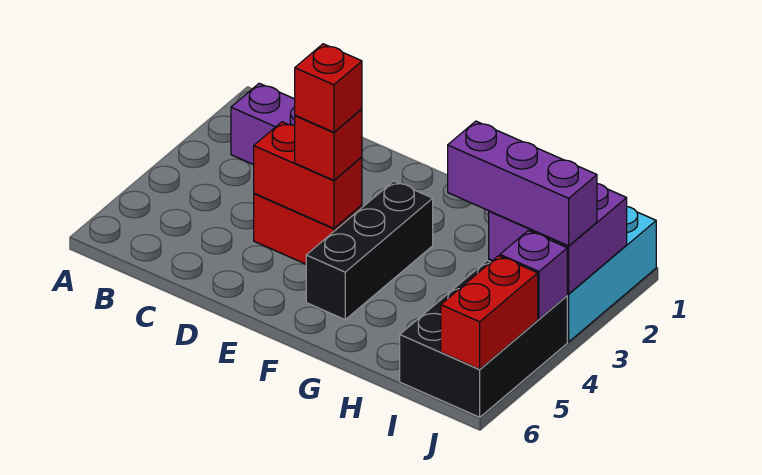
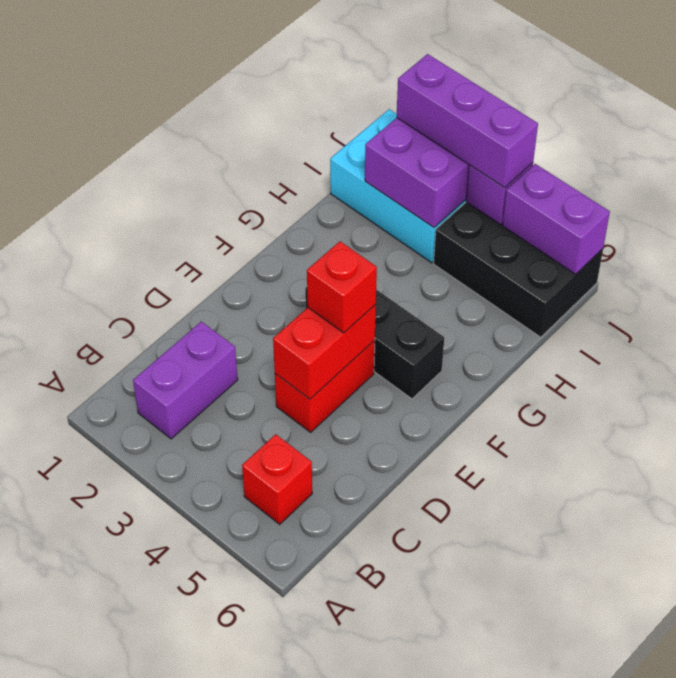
red 1x1 brick [295,44,362,132] -> red 1x1 brick moved to [242,434,312,524]
purple 1x3 brick [448,121,597,246] -> purple 1x3 brick turned to [397,54,538,188]
red 1x2 brick [441,256,538,369] -> purple 1x2 brick [502,164,610,274]

